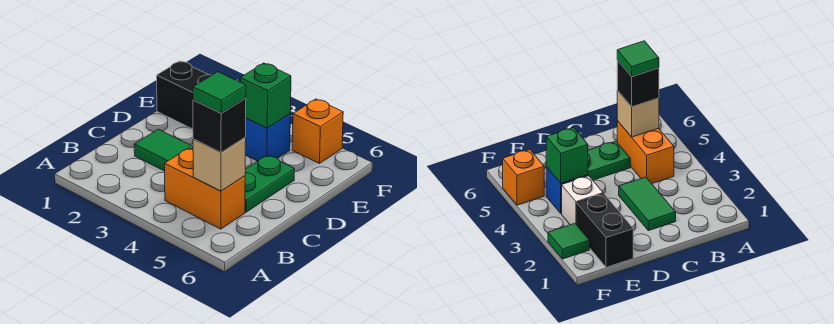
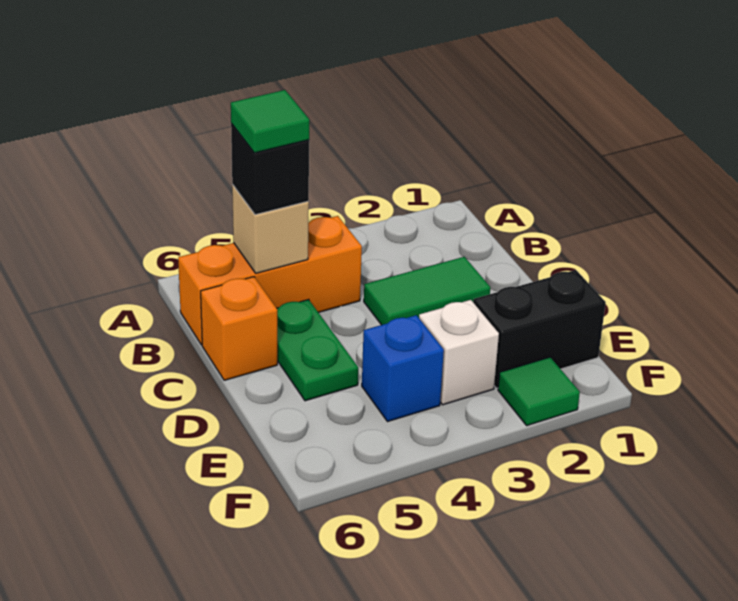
orange 1x2 brick [165,148,245,229] -> orange 1x3 brick [178,216,362,345]
green 1x1 brick [240,63,291,128] -> none
orange 1x1 brick [292,99,343,163] -> orange 1x1 brick moved to [201,277,277,380]

